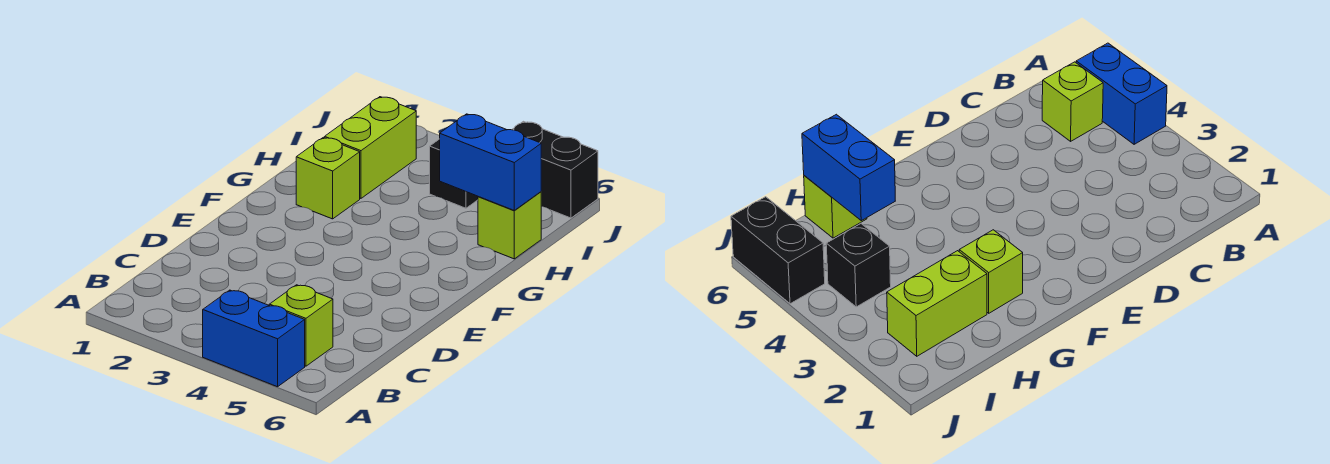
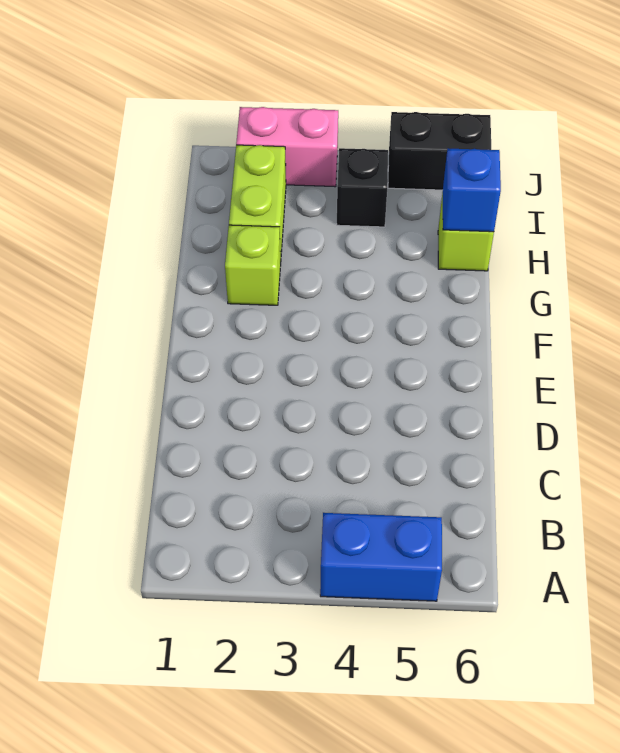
lime 1x1 brick [269,285,333,366] -> none
blue 1x2 brick [440,114,541,211] -> blue 1x1 brick [443,148,501,232]
none -> pink 1x2 brick [236,107,338,187]

